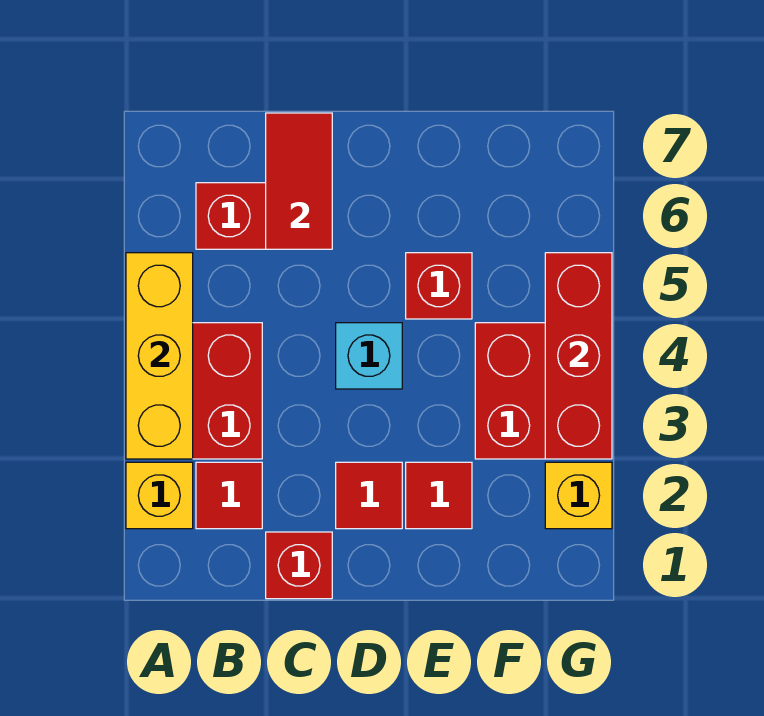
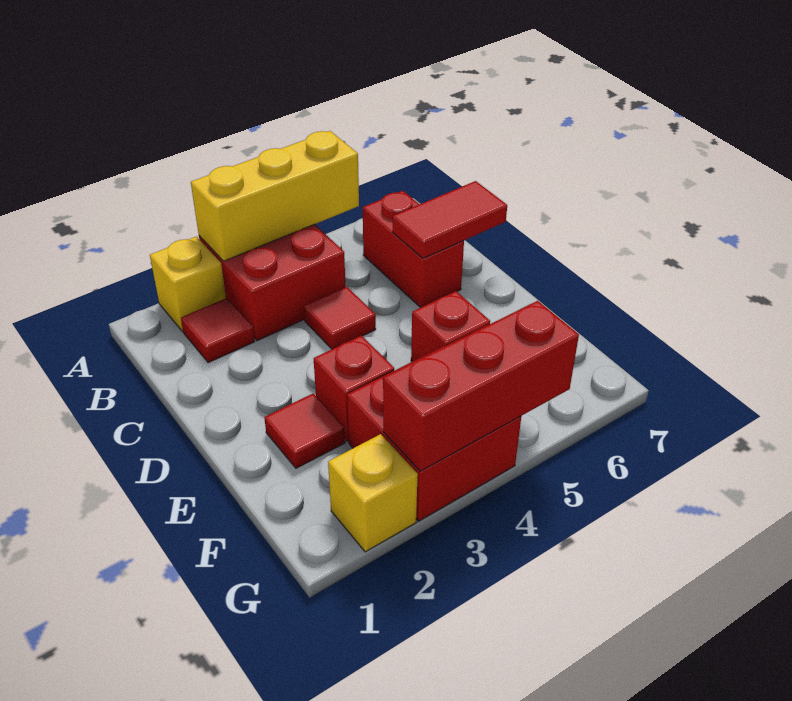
red 1x1 brick [266,532,332,599] -> red 1x1 brick moved to [313,336,394,442]
red 1x1 tile [336,462,402,529] -> red 1x1 tile moved to [304,287,376,349]
cyan 1x1 brick [336,323,402,389] -> none

